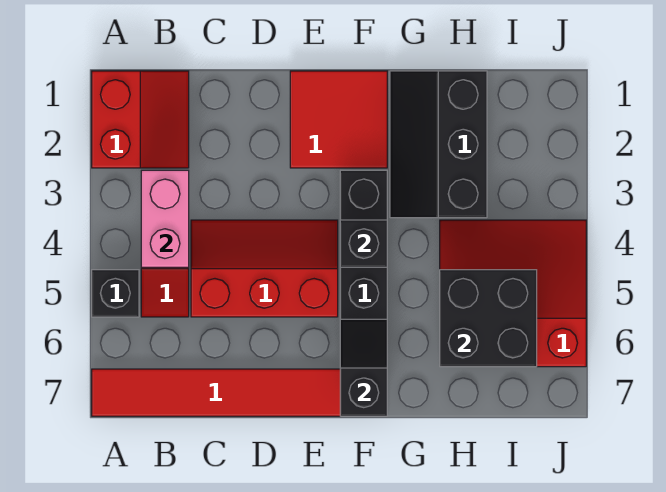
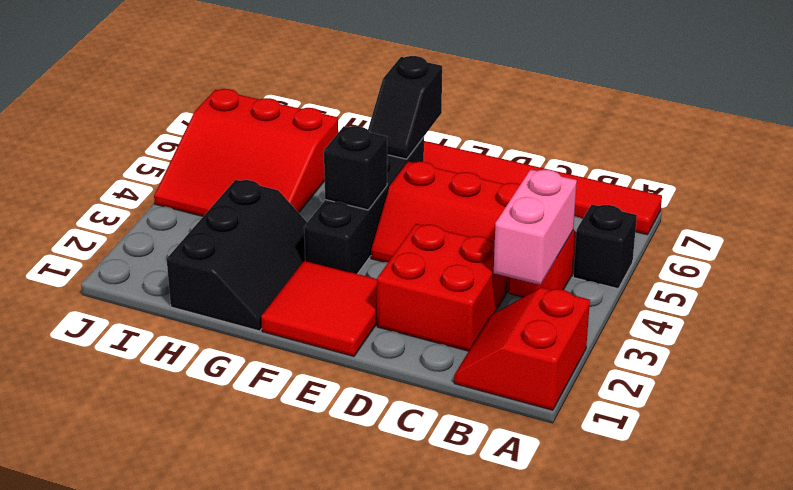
none -> red 2x2 brick [377,224,507,351]
black 2x2 brick [440,270,537,367] -> none

